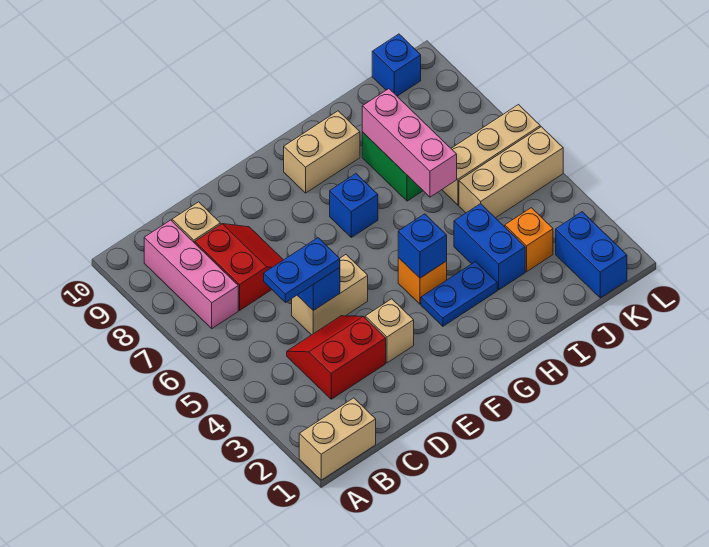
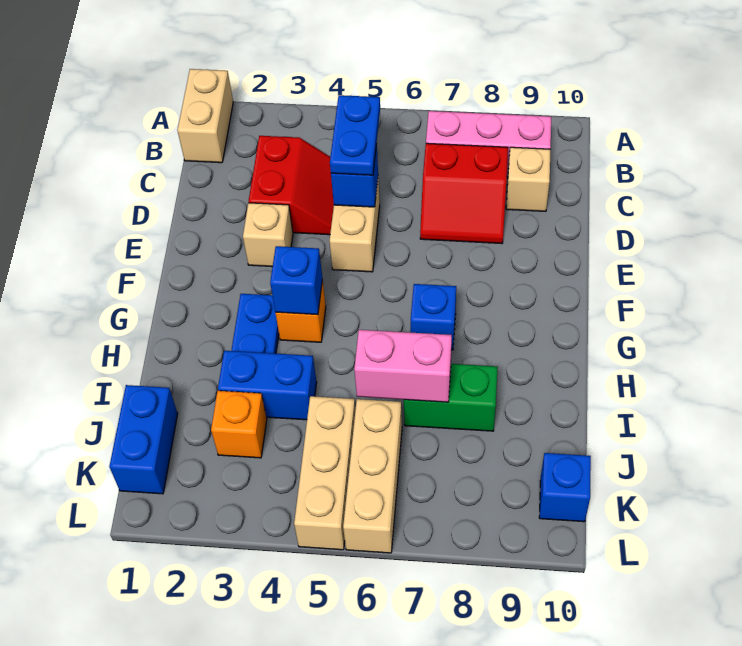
tan 1x2 brick [284,111,360,193] -> none
pink 1x3 brick [362,89,457,197] -> pink 1x2 brick [354,330,452,402]
blue 1x2 brick [556,212,627,298] -> blue 1x2 brick turned to [109,385,178,494]

